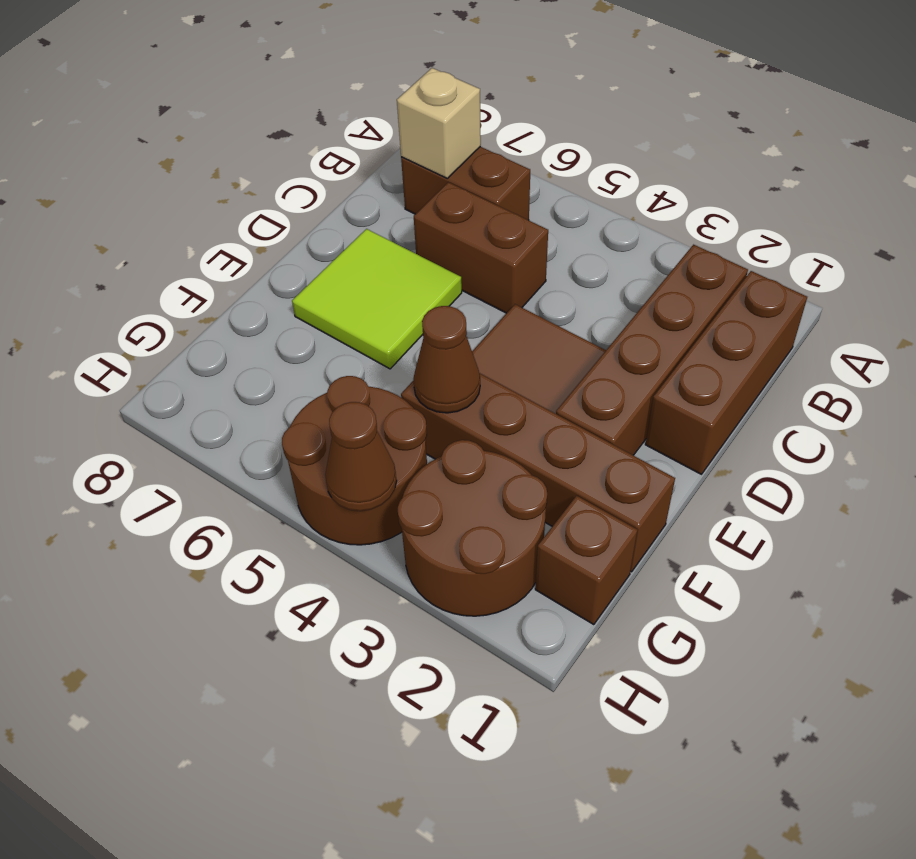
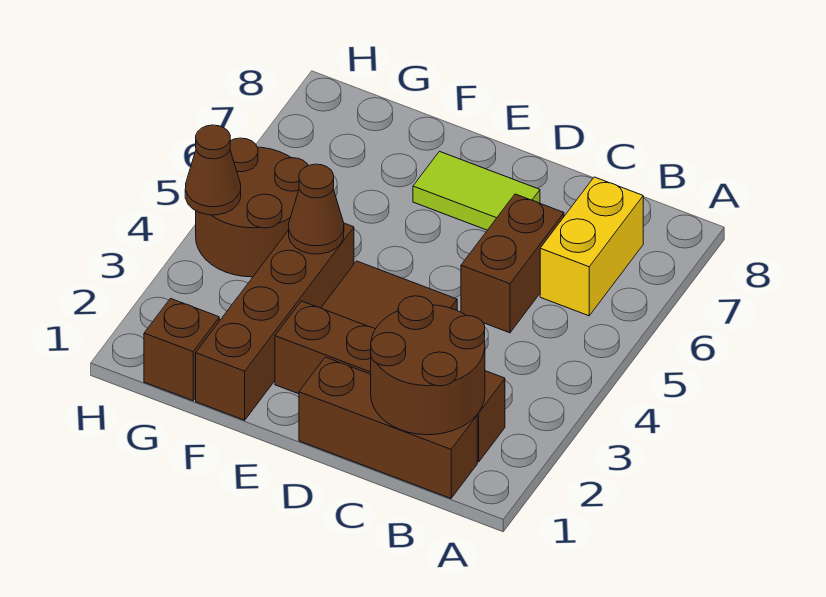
brown 1x2 brick [401,147,530,220] -> yellow 1x2 brick [540,177,643,316]
tan 1x1 brick [397,68,481,178] -> none
lime 2x2 tile [292,229,462,369] -> lime 1x2 tile [413,152,540,230]
brown 2x2 round brick [398,440,547,616] -> brown 2x2 round brick moved to [371,296,485,435]

